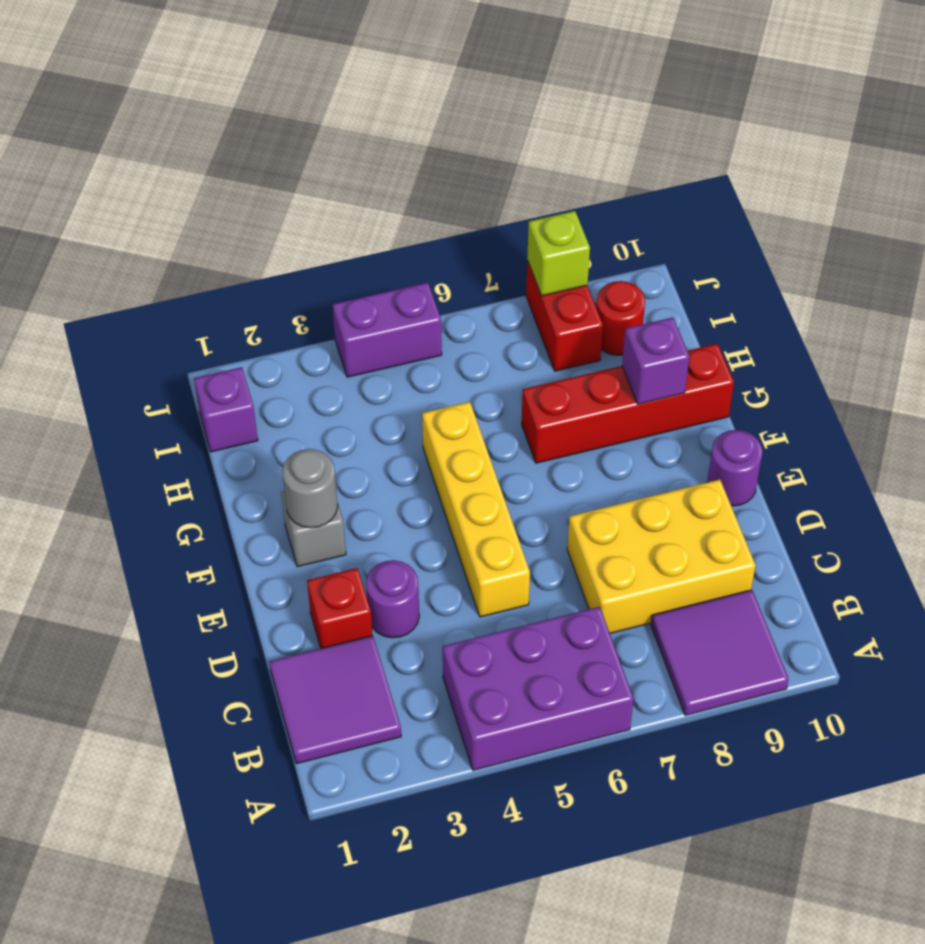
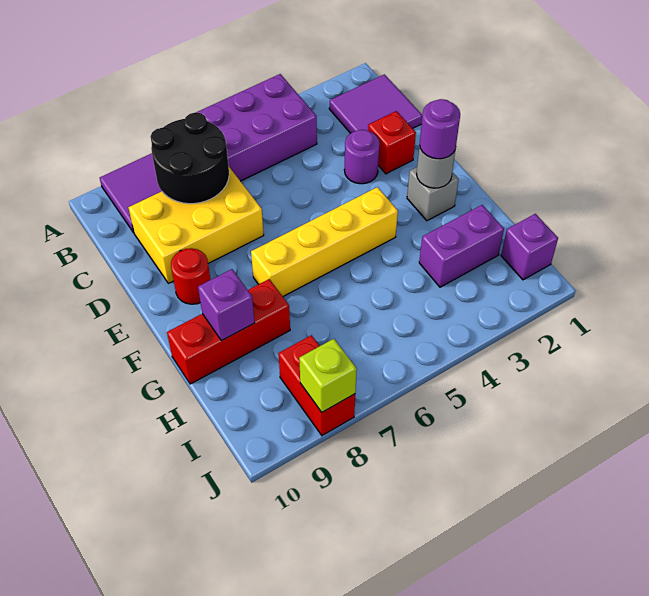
none -> black 2x2 round brick [150,112,229,204]
yellow 1x4 brick [422,402,530,617] -> yellow 1x4 brick turned to [251,187,398,296]
purple 1x1 round brick [707,430,763,506] -> purple 1x1 round brick moved to [420,99,460,159]
red 1x4 brick [522,344,734,463] -> red 1x3 brick [167,279,290,384]
red 1x1 round brick [596,281,645,355] -> red 1x1 round brick moved to [171,248,210,304]
purple 1x2 brick [332,283,442,377] -> purple 1x2 brick moved to [419,205,504,287]

